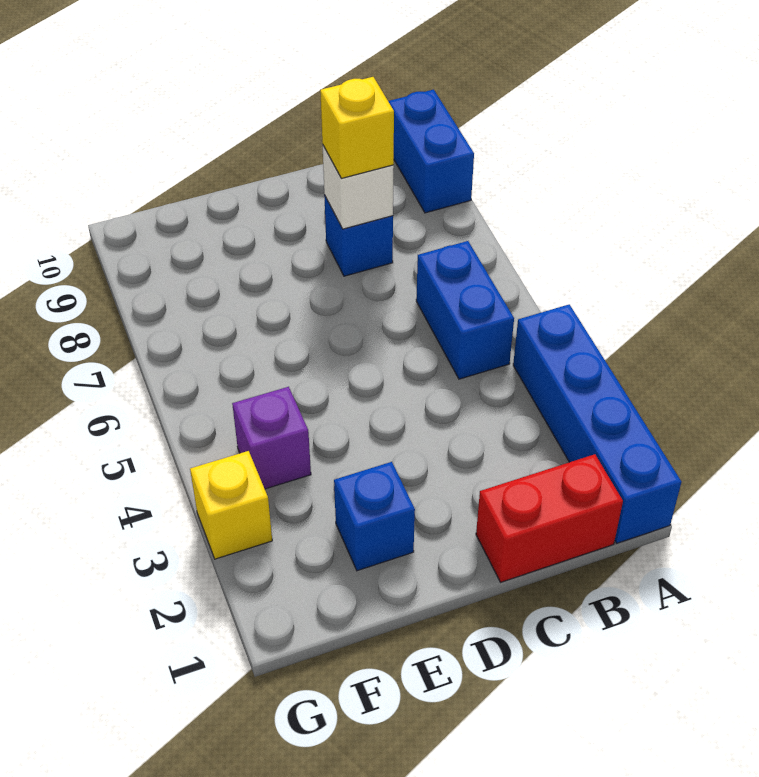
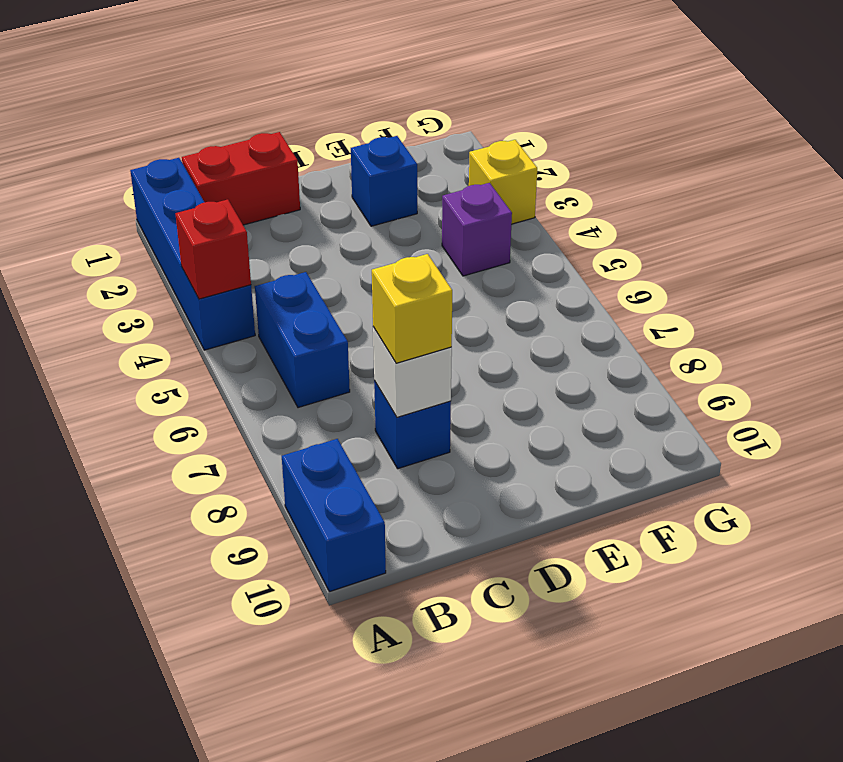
none -> red 1x1 brick [176,199,251,299]

